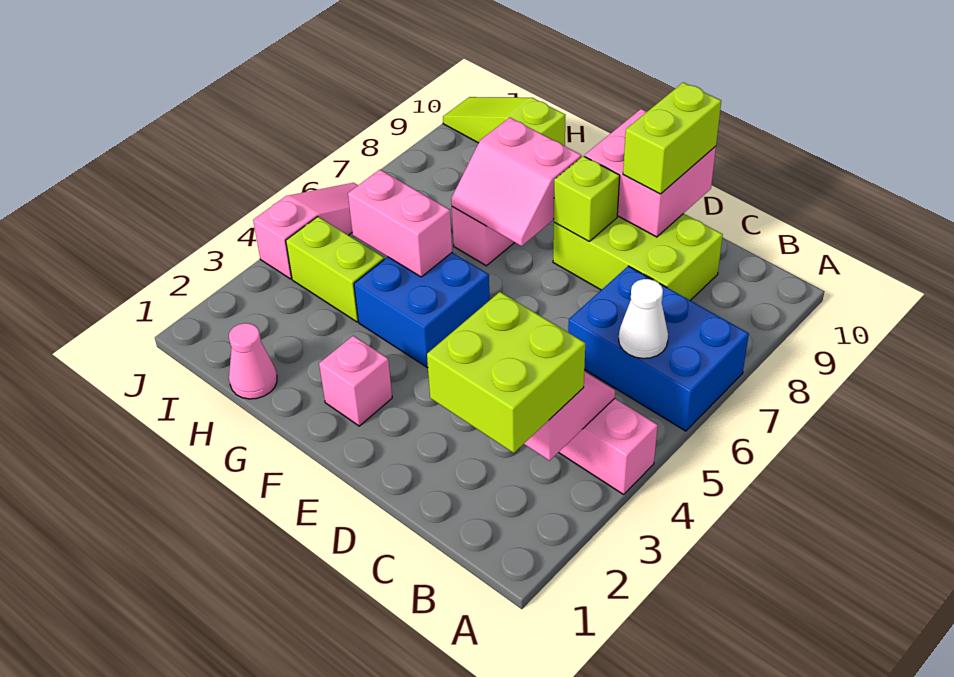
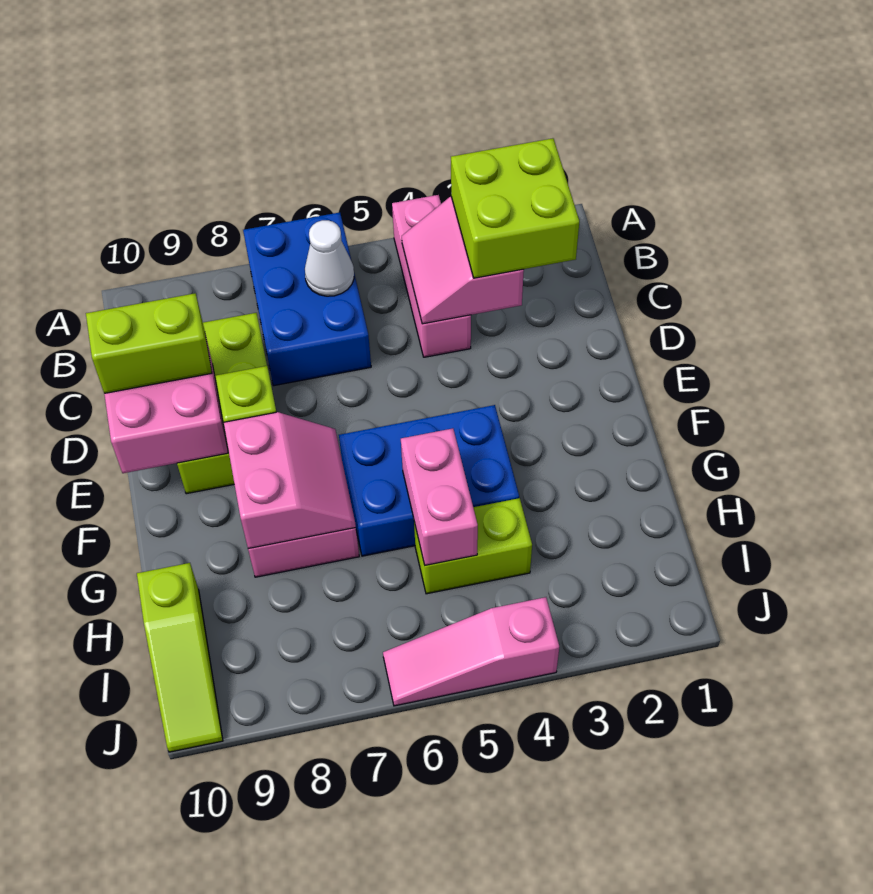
pink 1x1 brick [319,336,392,426] -> none
blue 2x2 brick [354,253,490,368] -> blue 2x3 brick [339,405,519,556]
pink 1x1 cone [229,323,277,399] -> none
lime 1x2 brick [286,217,384,322] -> lime 1x2 brick turned to [414,498,532,594]

